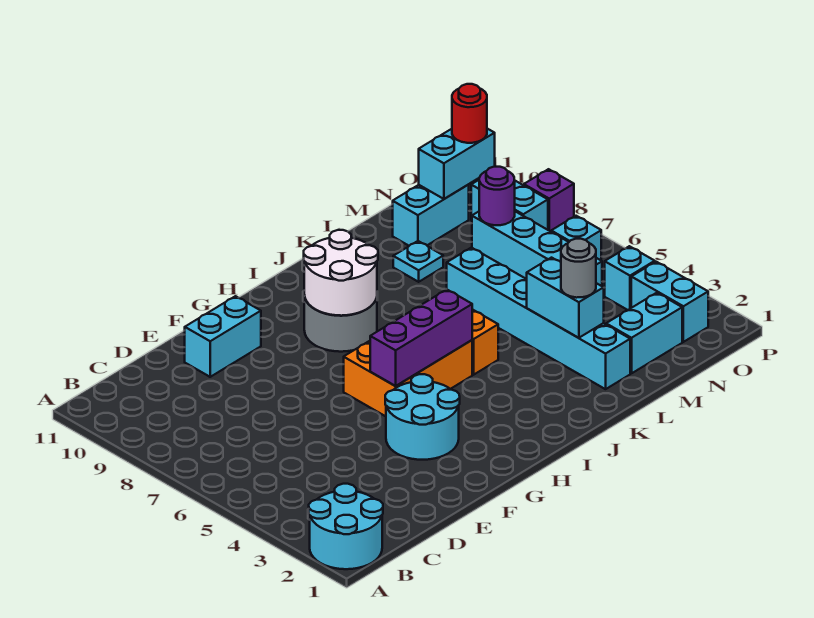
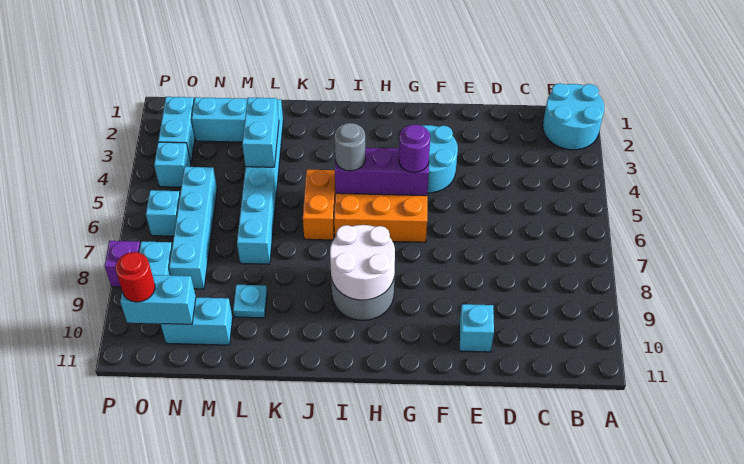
cyan 1x2 brick [185,296,261,377] -> cyan 1x1 brick [459,304,494,352]
grey 1x1 round brick [561,239,596,298] -> grey 1x1 round brick moved to [334,123,366,171]
purple 1x1 round brick [479,167,515,225] -> purple 1x1 round brick moved to [399,125,430,172]

